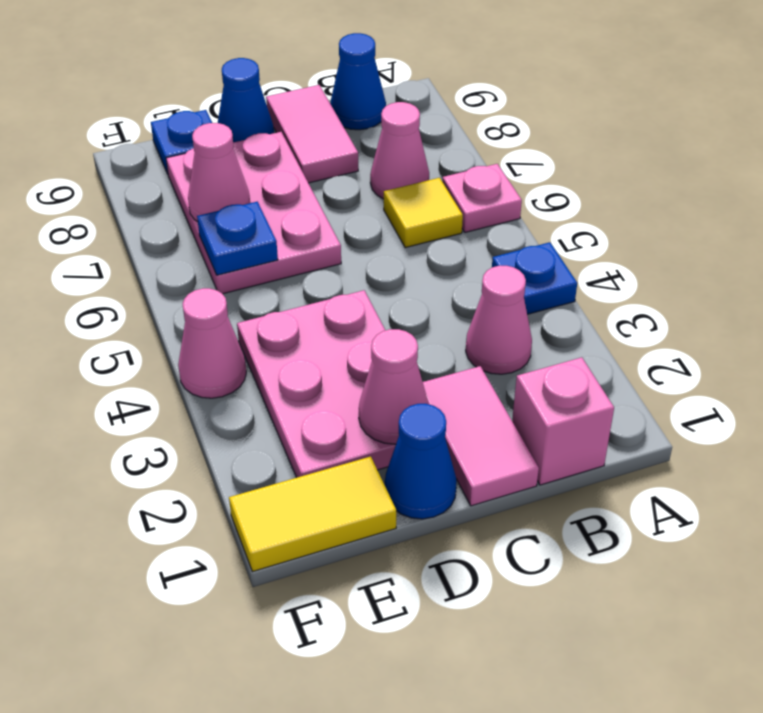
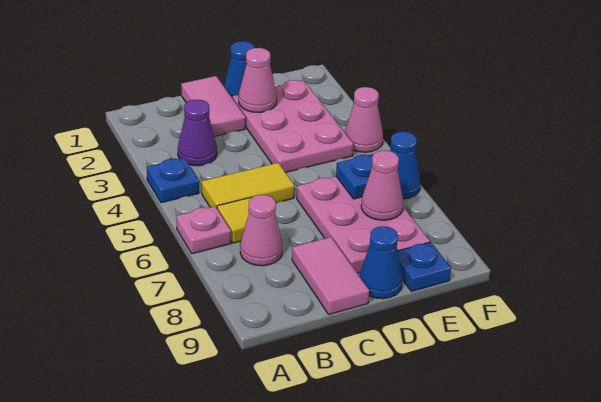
pink 1x1 brick [512,357,614,485] -> none
pink 1x1 cone [466,266,532,374] -> purple 1x1 cone [178,100,217,166]
blue 1x1 cone [330,33,386,130] -> blue 1x1 cone moved to [390,132,420,199]
yellow 1x2 tile [229,456,396,572] -> yellow 1x2 tile moved to [202,163,294,208]

